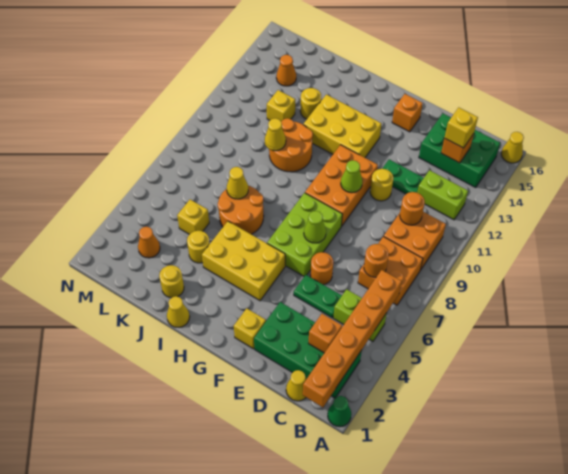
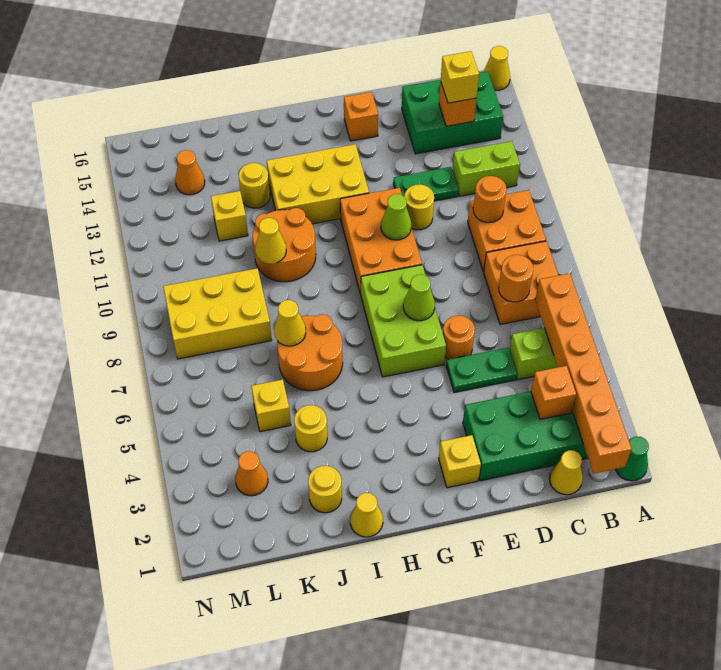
yellow 2x3 brick [202,221,285,301] -> yellow 2x3 brick moved to [163,268,272,359]

